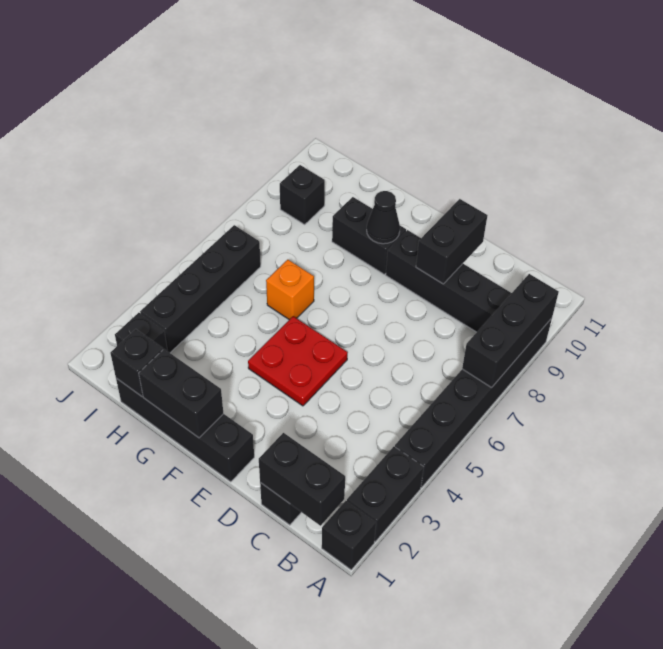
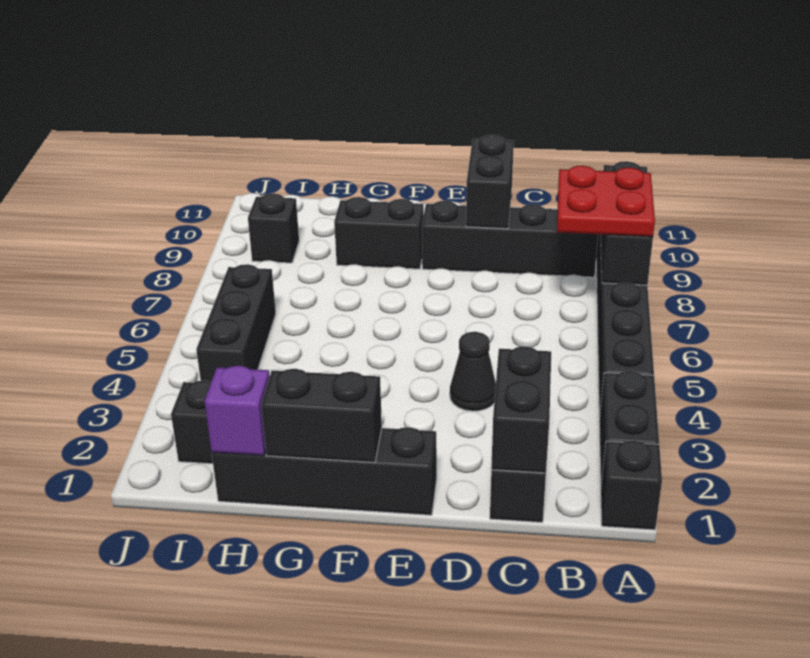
black 1x2 brick [259,433,345,526] -> black 1x2 brick turned to [491,347,551,473]
red 2x2 plate [248,316,348,406] -> red 2x2 plate moved to [557,166,655,237]
black 1x1 cone [367,191,400,244] -> black 1x1 cone moved to [450,332,496,411]
orange 1x1 brick [266,260,314,320] -> none
black 1x1 brick [110,329,163,396] -> purple 1x1 brick [204,366,270,456]
black 1x4 brick [140,225,261,353] -> black 1x3 brick [196,264,276,382]

